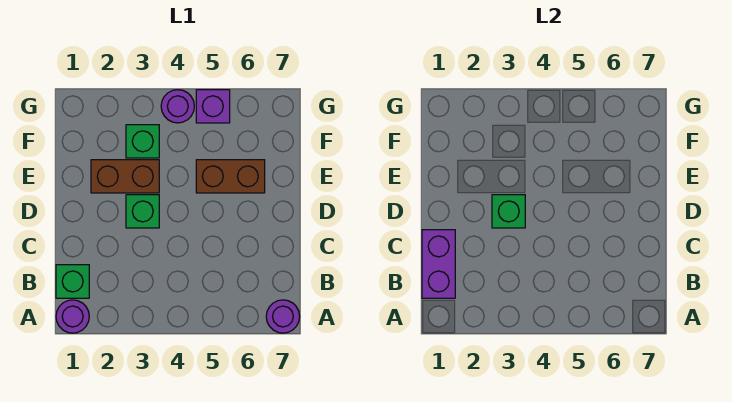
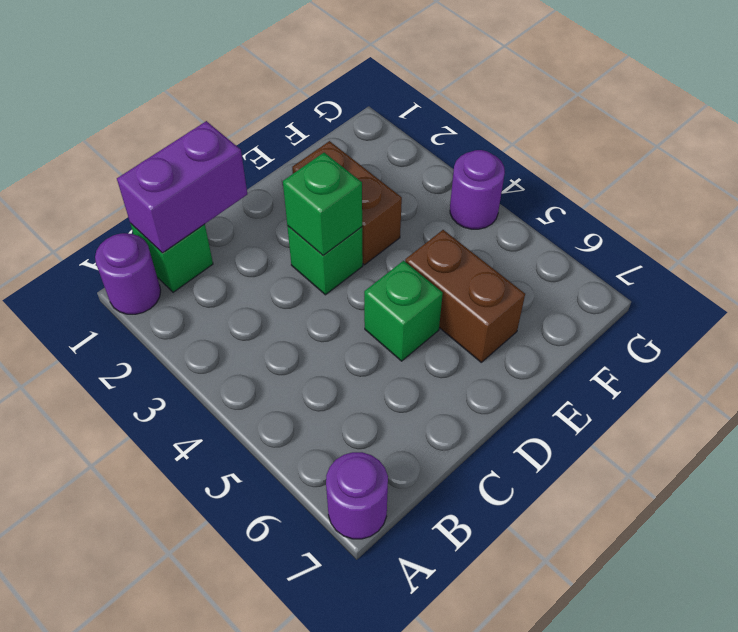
green 1x1 brick [126,125,159,158] -> green 1x1 brick moved to [364,261,443,361]
purple 1x1 brick [196,90,230,123] -> none

